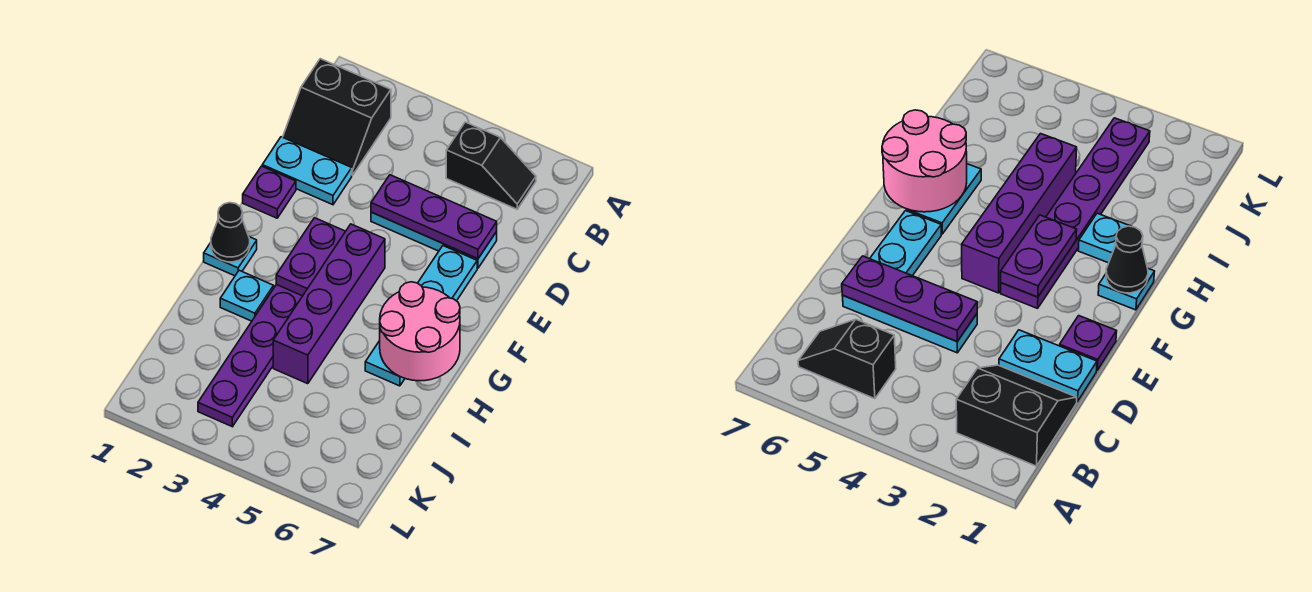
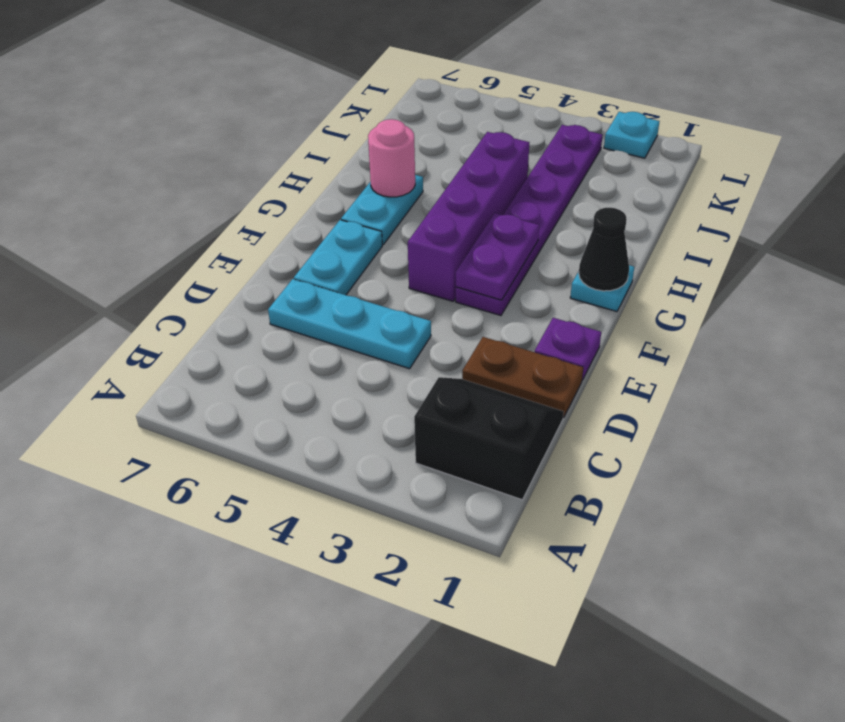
black 1x2 slope [446,122,536,209] -> none
cyan 1x2 plate [262,137,352,205] -> brown 1x2 plate [462,337,583,418]
purple 1x3 plate [371,175,497,259] -> none
pink 2x2 round brick [380,282,460,381] -> pink 1x1 round brick [368,119,415,197]
cyan 1x1 plate [220,270,274,321] -> cyan 1x1 plate moved to [604,112,659,158]

